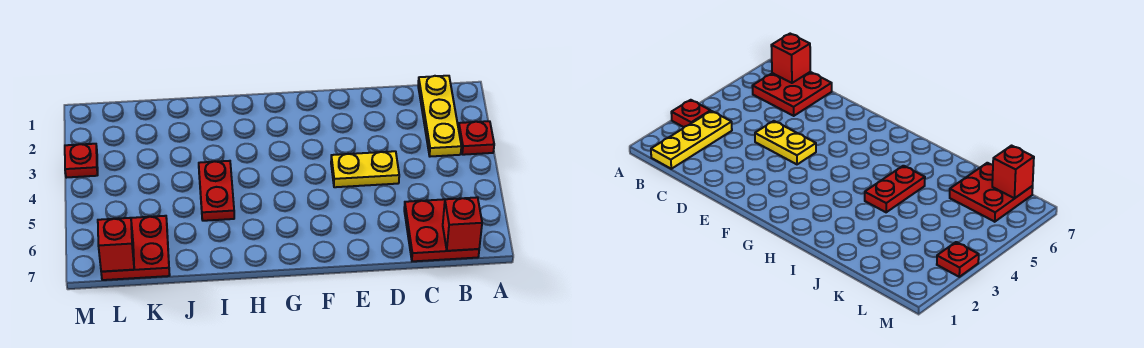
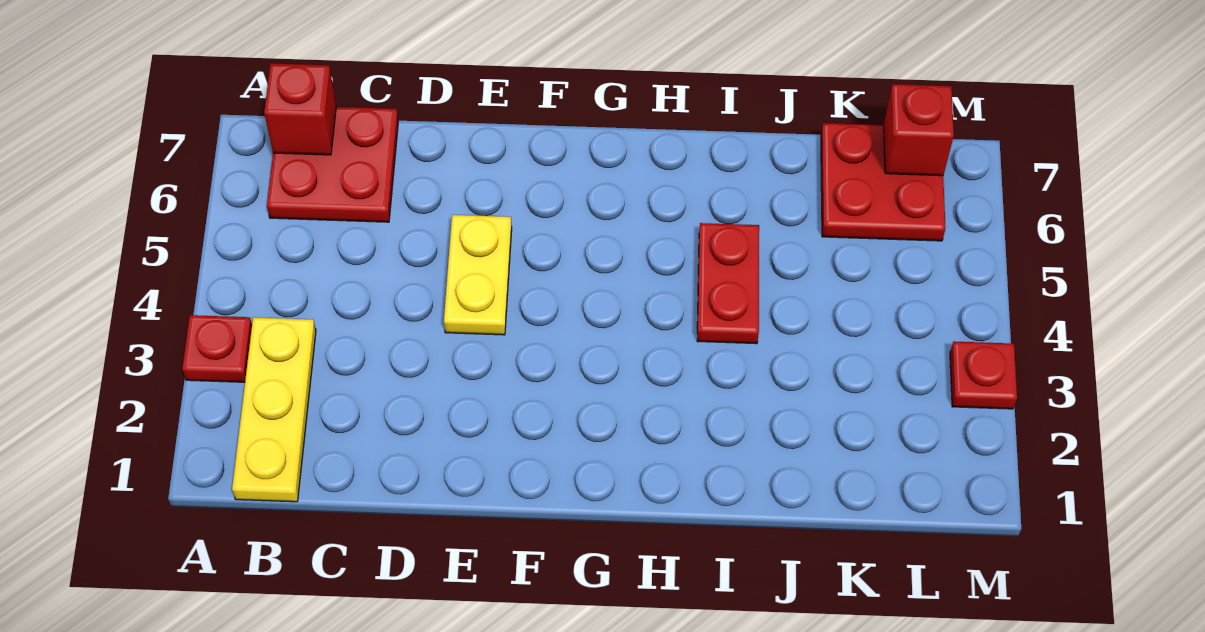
yellow 1x2 plate [331,151,399,187] -> yellow 1x2 plate turned to [444,215,512,335]

